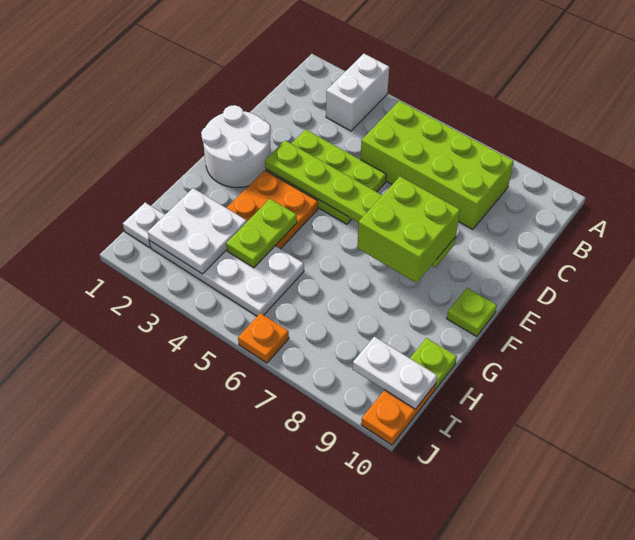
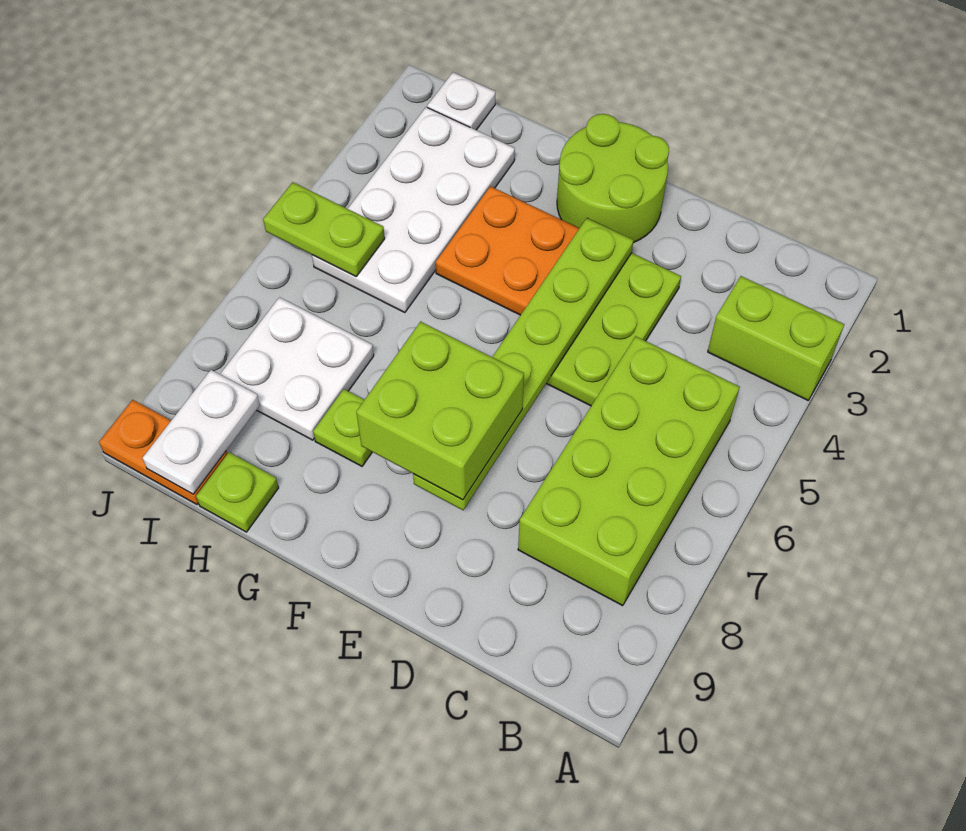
white 1x2 brick [326,54,389,131] -> lime 1x2 brick [708,276,844,400]
white 2x2 round brick [201,105,271,188] -> lime 2x2 round brick [557,114,669,243]
lime 1x1 plate [447,288,497,336] -> lime 1x1 plate moved to [313,389,372,466]
lime 1x2 plate [226,199,297,268] -> lime 1x2 plate moved to [263,182,385,277]
white 2x2 plate [148,188,247,274] -> white 2x2 plate moved to [220,297,374,440]
orange 1x1 plate [238,313,289,363] -> none

